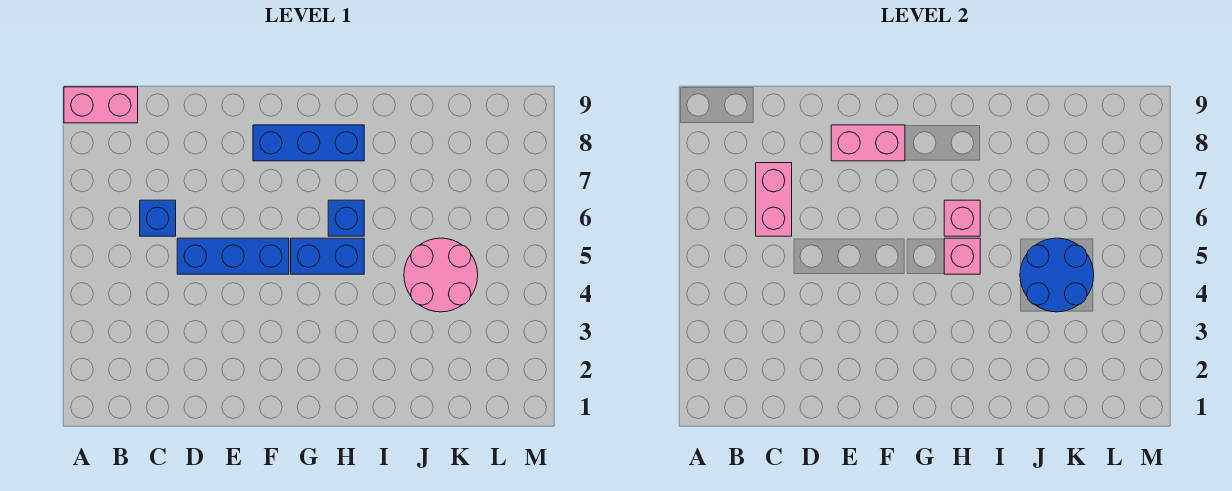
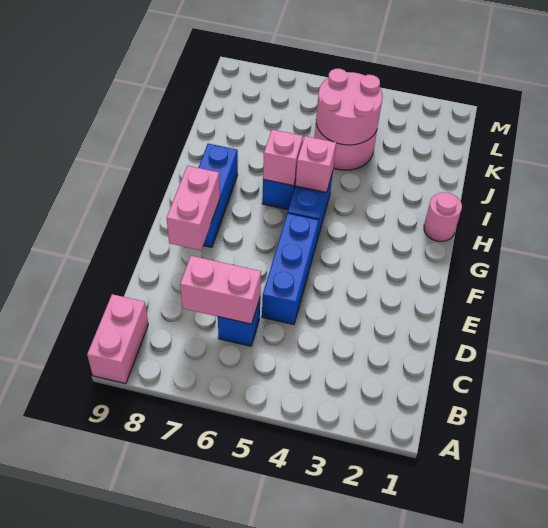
none -> pink 1x1 round brick [424,192,462,242]
blue 2x2 round brick [1020,238,1094,312] -> pink 2x2 round brick [316,69,383,145]

